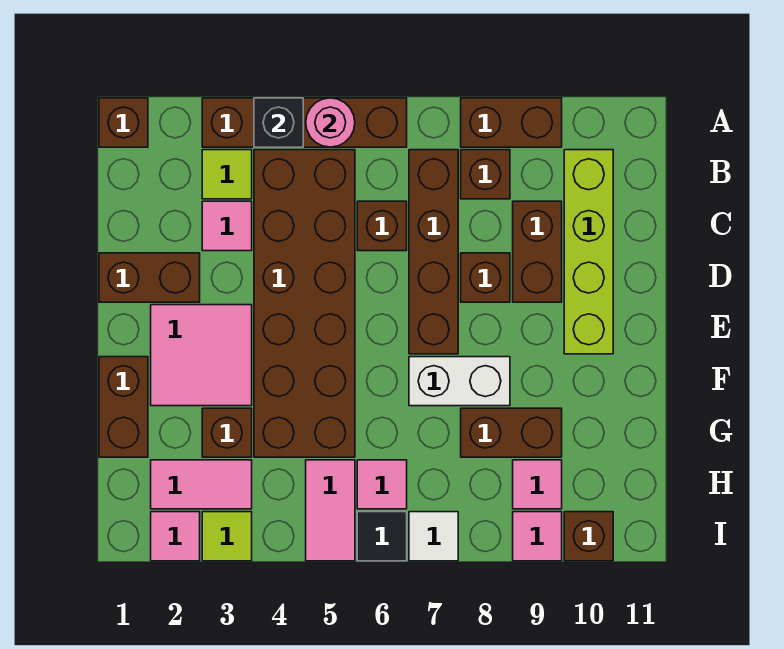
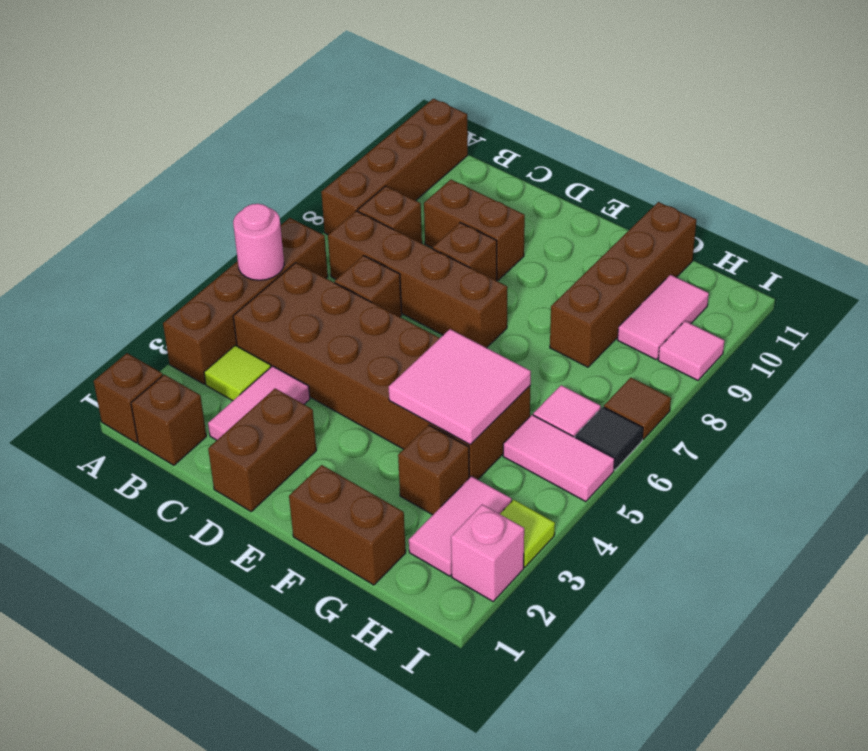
black 1x1 brick [254,98,303,147] -> none
brown 1x2 brick [461,98,562,147] -> brown 1x4 brick [321,99,468,235]
lime 1x4 brick [564,150,613,354] -> none
pink 1x1 tile [202,201,252,251] -> pink 1x2 tile [208,366,310,440]
pink 2x2 tile [151,305,252,406] -> pink 2x2 tile moved to [389,329,531,445]
white 1x2 brick [409,357,510,406] -> none
brown 1x2 brick [461,408,562,457] -> brown 1x4 brick [550,202,696,367]
pink 1x1 tile [513,460,562,509] -> pink 1x2 tile [618,275,709,359]
pink 1x1 tile [151,512,200,561] -> pink 1x1 brick [451,505,524,601]
white 1x1 tile [409,512,458,561] -> brown 1x1 tile [604,378,671,439]
brown 1x1 brick [564,512,613,561] -> brown 1x1 brick moved to [131,375,206,465]

